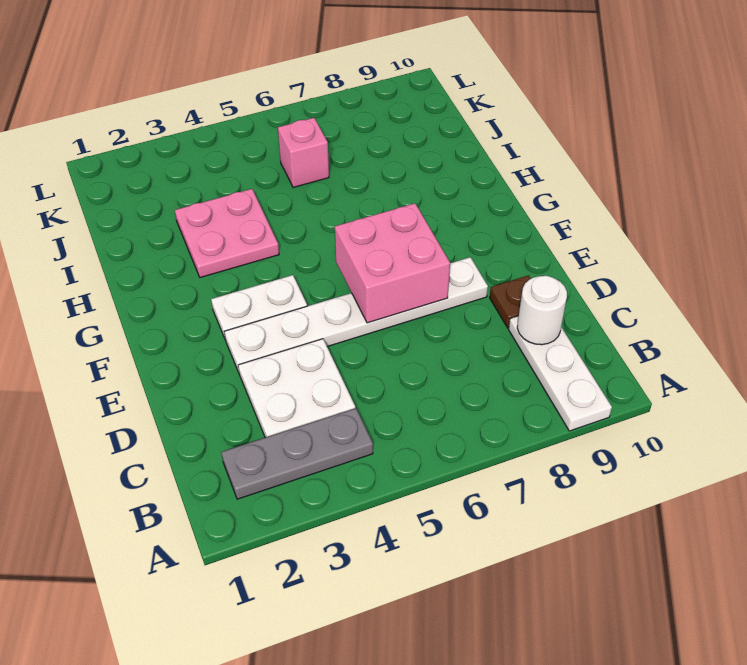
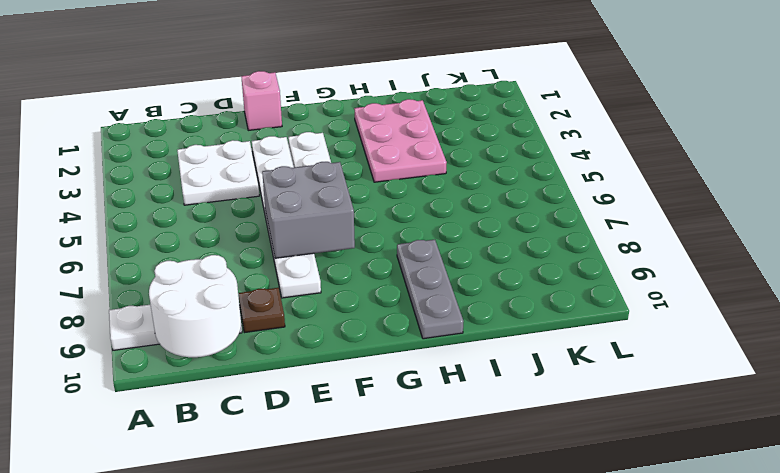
grey 1x3 plate [221,408,373,499] -> grey 1x3 plate moved to [397,240,464,339]
white 1x1 round brick [517,276,567,345] -> white 2x2 round brick [149,255,241,357]
pink 2x2 brick [335,203,450,323] -> grey 2x2 brick [262,162,355,258]
pink 2x2 plate [175,189,279,278] -> pink 2x3 plate [354,99,447,182]
pink 1x1 brick [278,118,329,187] -> pink 1x1 brick moved to [241,71,282,130]

